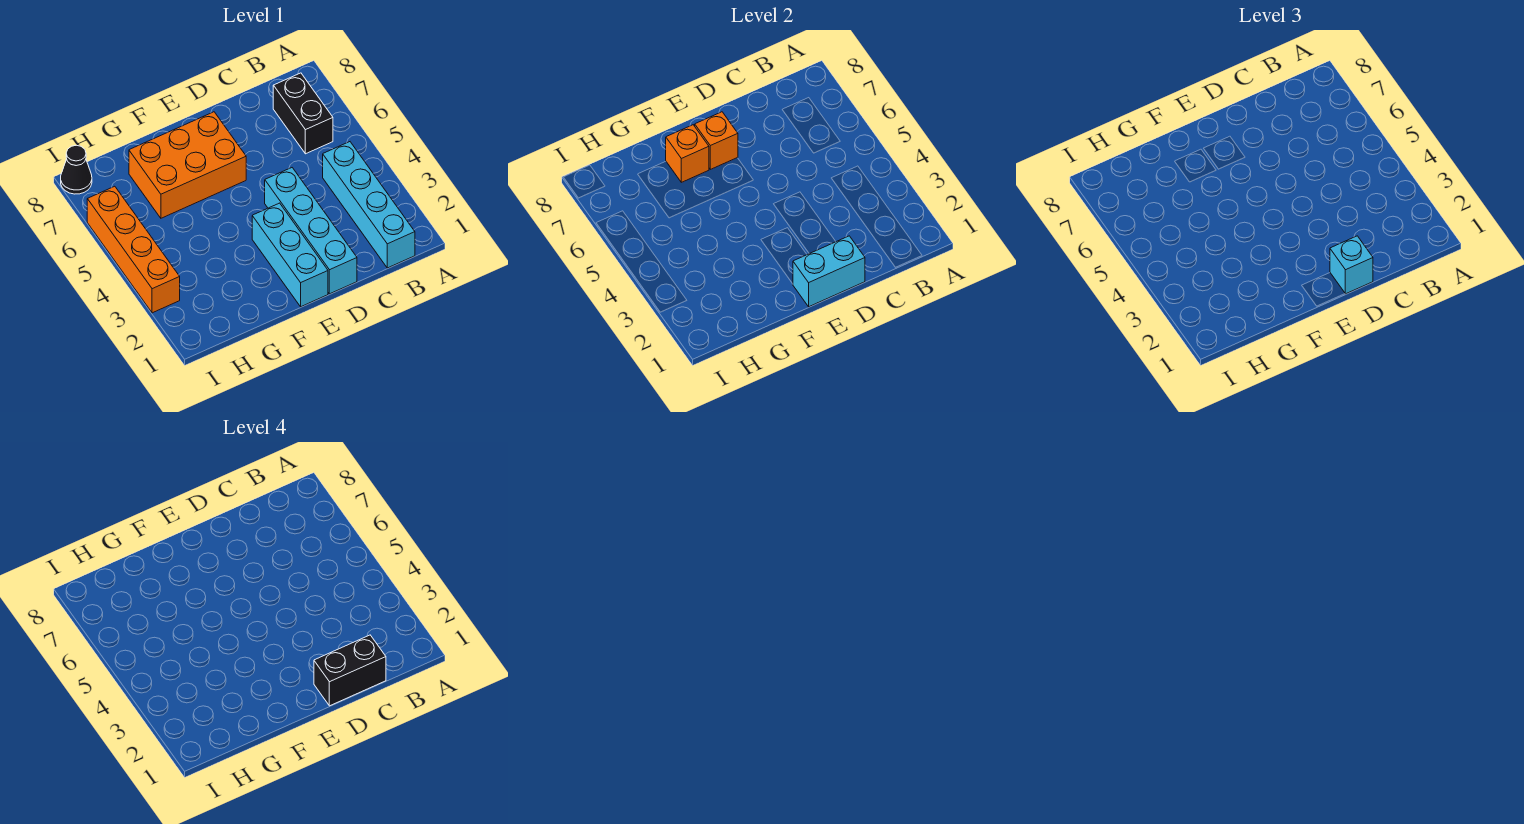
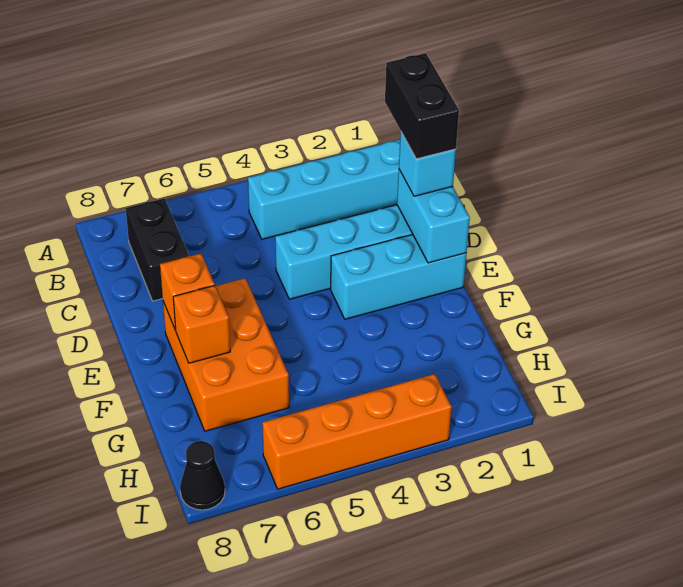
black 1x2 brick [273,73,333,154] -> black 1x2 brick turned to [126,198,189,301]

